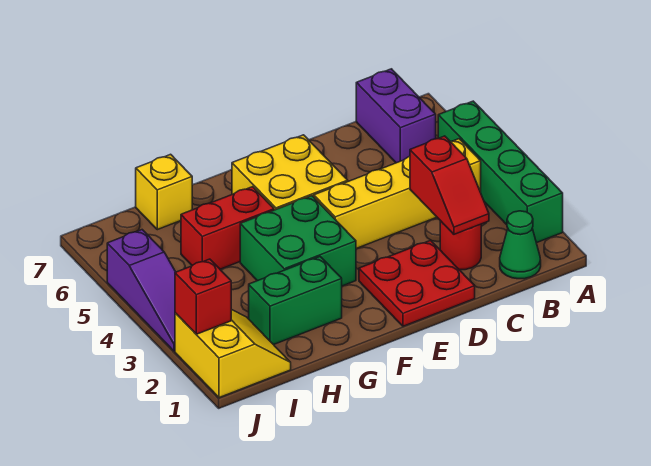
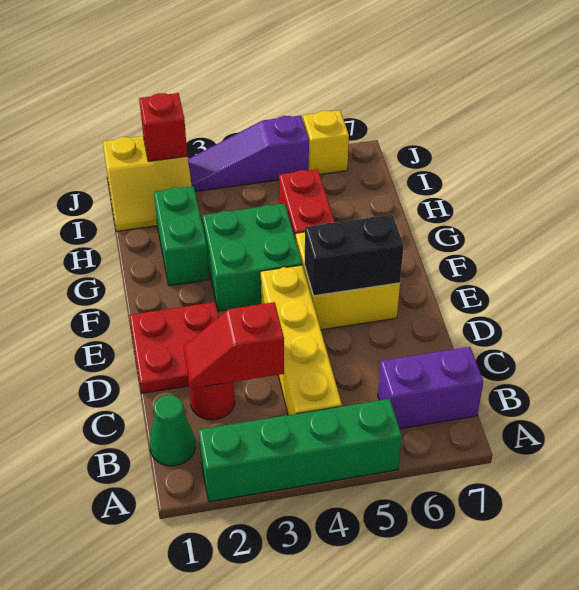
none -> black 1x2 brick [305,215,404,296]
yellow 1x1 brick [136,154,192,230] -> yellow 1x1 brick moved to [303,110,349,174]

